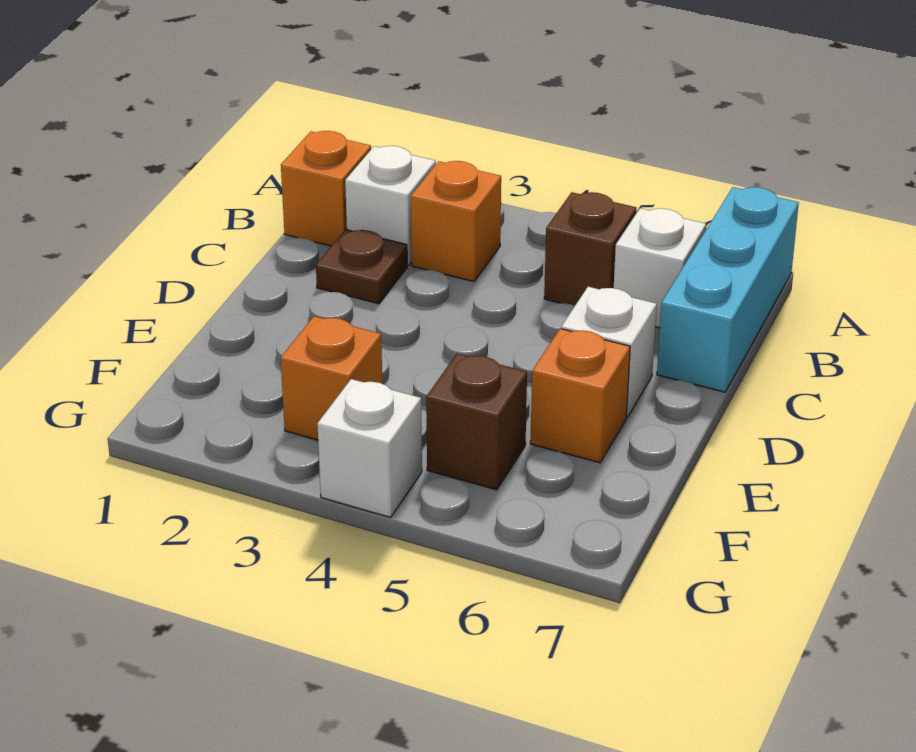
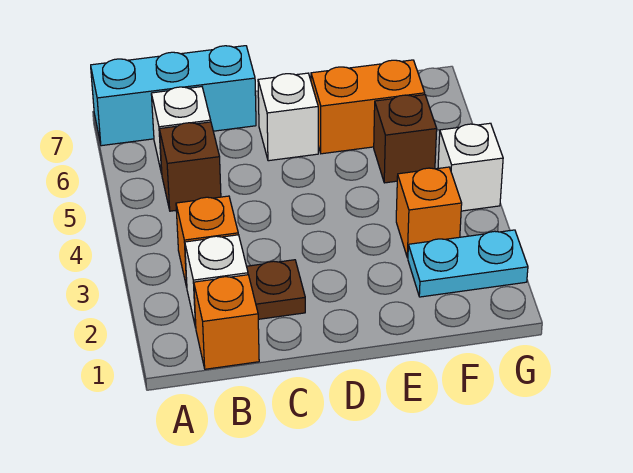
orange 1x1 brick [530,329,630,463] -> orange 1x2 brick [311,60,425,154]
none -> cyan 1x2 plate [408,230,528,297]

